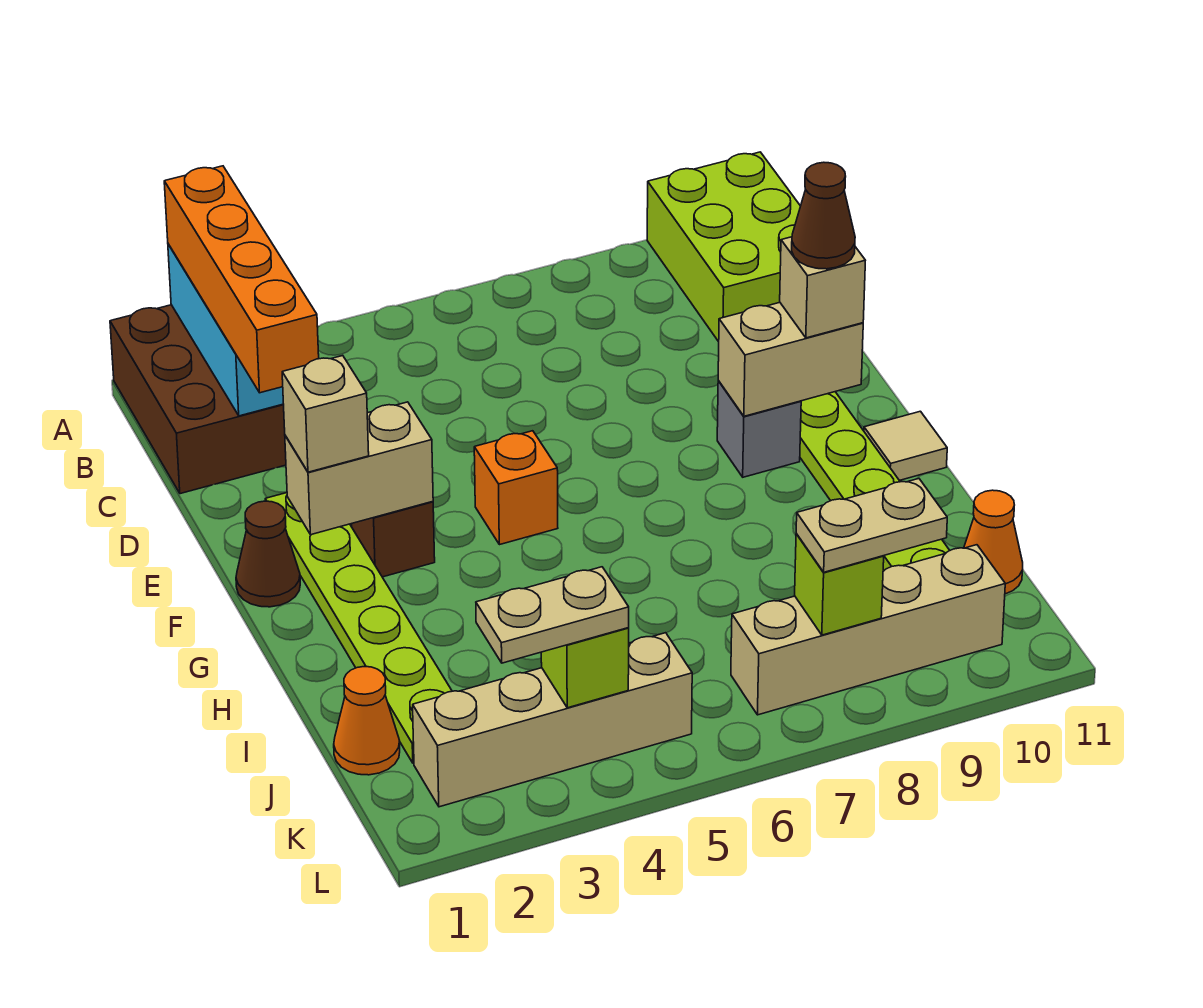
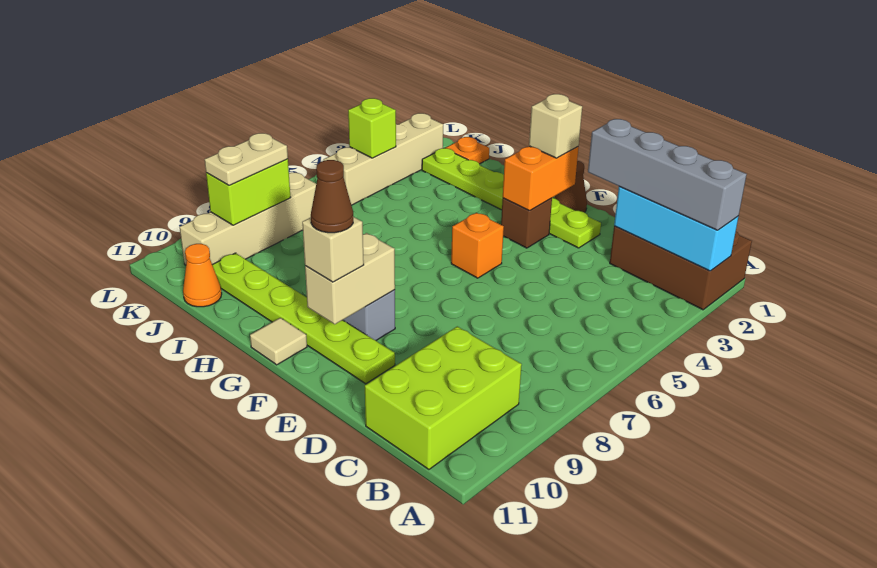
orange 1x4 brick [164,166,319,393] -> grey 1x4 brick [588,119,747,230]
lime 2x3 brick [647,152,800,342] -> lime 2x3 brick turned to [365,326,522,469]
tan 1x2 brick [285,402,433,535] -> orange 1x2 brick [503,146,578,211]
orange 1x1 cone [334,667,400,775] -> orange 1x1 plate [446,137,489,164]
tan 1x2 plate [476,567,629,663] -> none
lime 1x1 brick [795,534,884,635] -> lime 1x2 brick [206,159,291,225]

